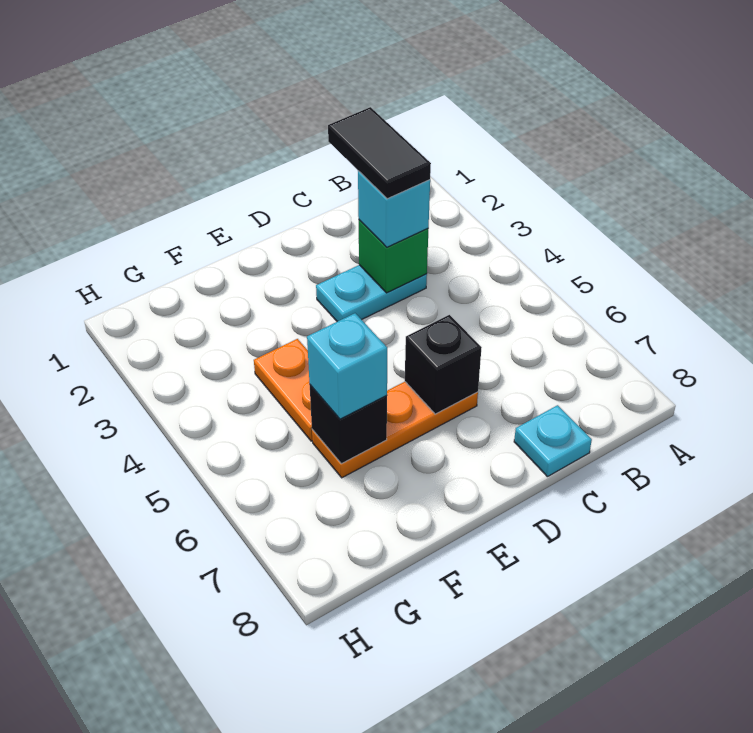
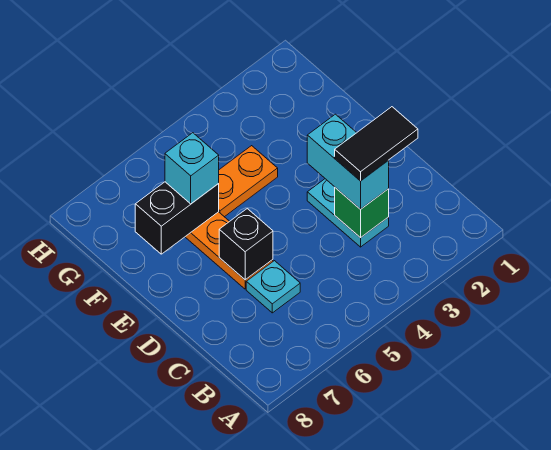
cyan 1x1 brick [358,171,430,247] -> cyan 1x2 brick [307,114,389,209]
cyan 1x1 plate [514,405,592,477] -> cyan 1x1 plate moved to [246,261,300,313]
black 1x1 brick [310,385,387,464] -> black 1x2 brick [135,182,219,254]

